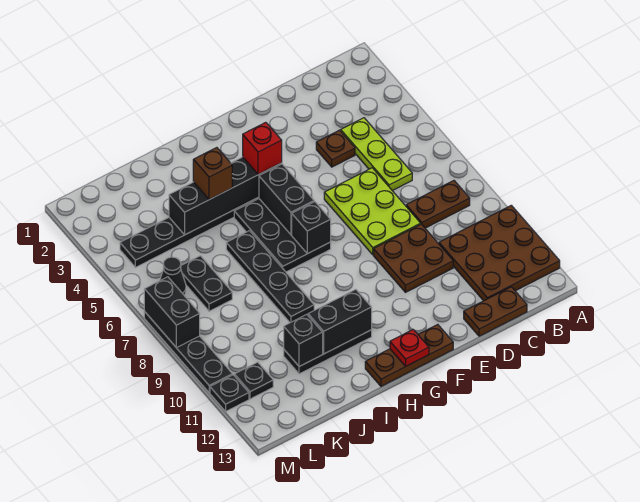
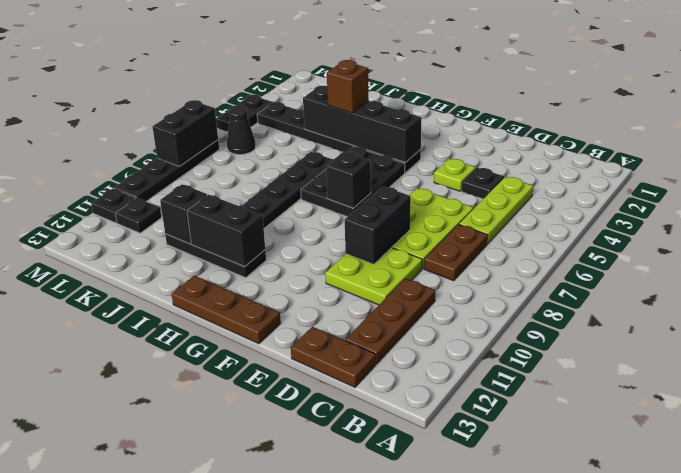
brown 3x3 plate [439,205,560,301] -> brown 1x3 plate [345,279,435,364]
brown 1x2 plate [406,181,470,228] -> brown 1x2 plate turned to [424,224,487,281]
brown 1x1 plate [316,130,355,167] -> black 1x1 plate [462,168,504,199]
brown 2x2 plate [374,224,453,292] -> lime 2x2 plate [325,248,422,305]
none -> lime 1x1 plate [434,159,476,191]
red 1x1 brick [243,122,282,175] -> none
black 1x2 brick [259,164,314,235] -> black 1x2 brick moved to [345,186,411,264]
red 1x1 plate [390,330,429,366] -> none
black 1x2 plate [181,256,232,311] -> black 1x2 plate moved to [216,95,272,132]

